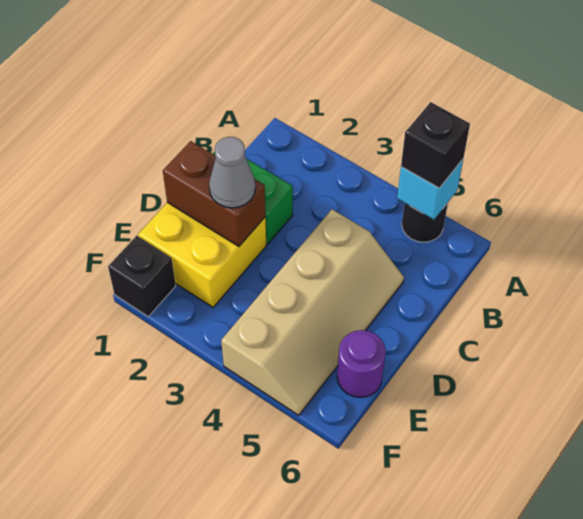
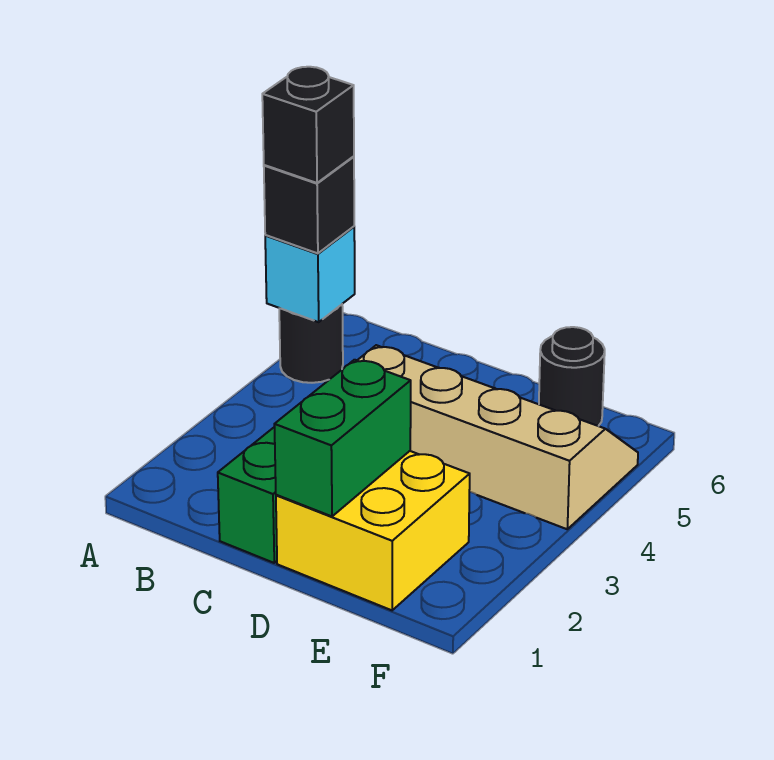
brown 1x2 brick [163,141,265,246] -> green 1x2 brick [274,360,411,516]
grey 1x1 cone [209,137,255,208] -> none
purple 1x1 round brick [337,330,386,397] -> black 1x1 round brick [539,327,605,426]
black 1x1 brick [108,236,176,316] -> black 1x1 brick moved to [262,67,354,183]

